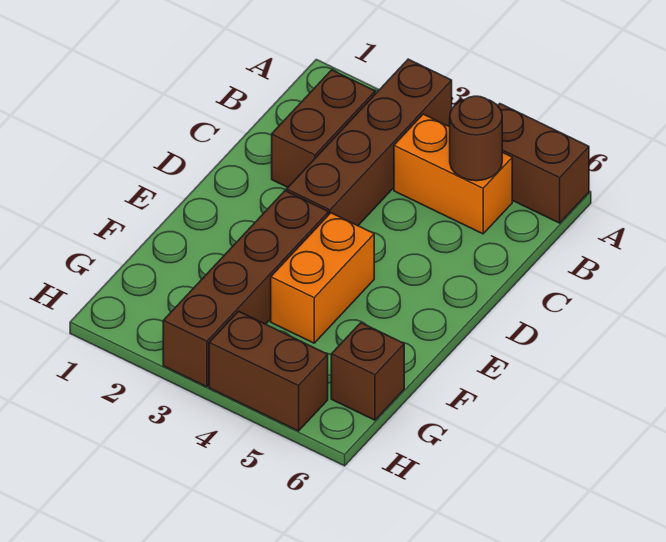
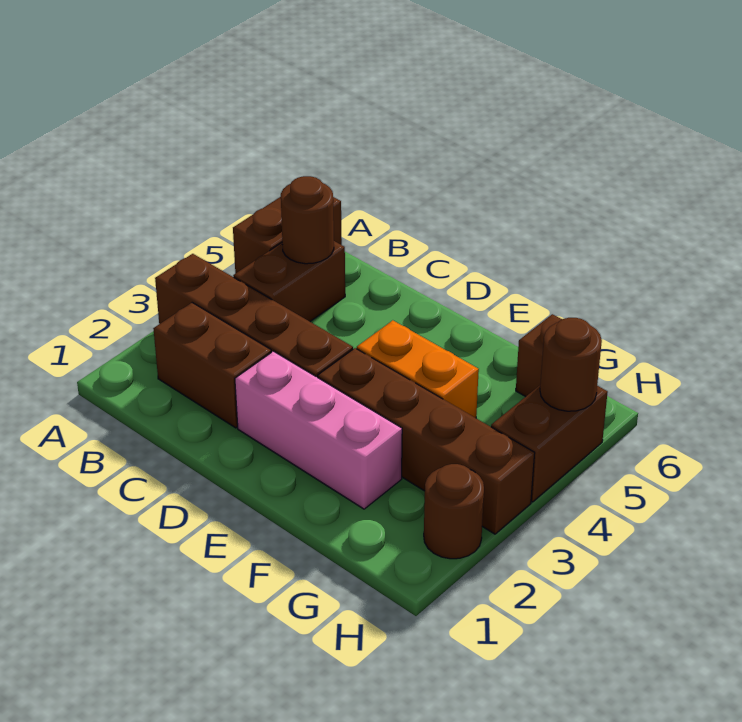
orange 1x2 brick [394,114,512,234] -> brown 1x2 brick [233,241,345,321]
none -> pink 1x3 brick [235,351,402,509]
none -> brown 1x1 round brick [424,464,484,559]
none -> brown 1x1 round brick [540,318,602,411]

